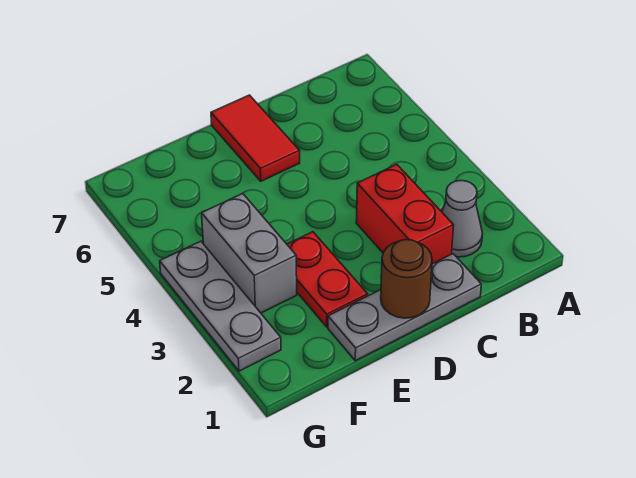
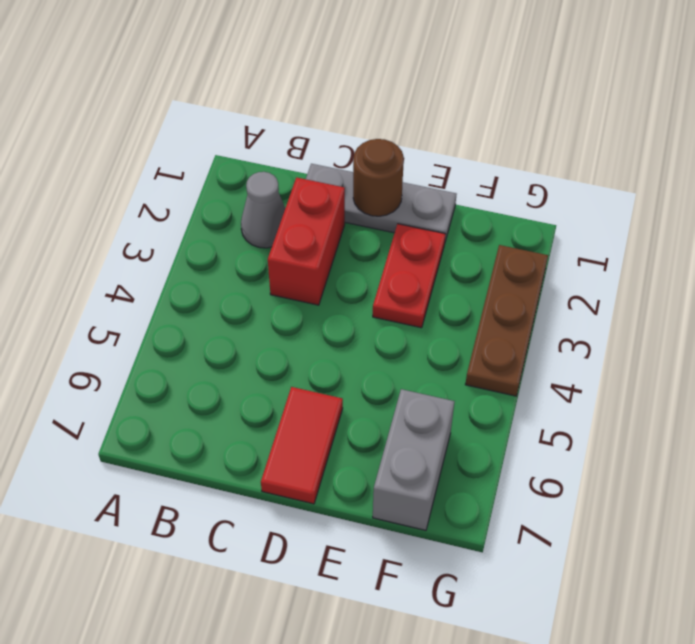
grey 1x2 brick [202,194,297,313] -> grey 1x2 brick moved to [373,389,455,530]
grey 1x3 plate [160,241,281,371] -> brown 1x3 plate [465,245,548,396]

